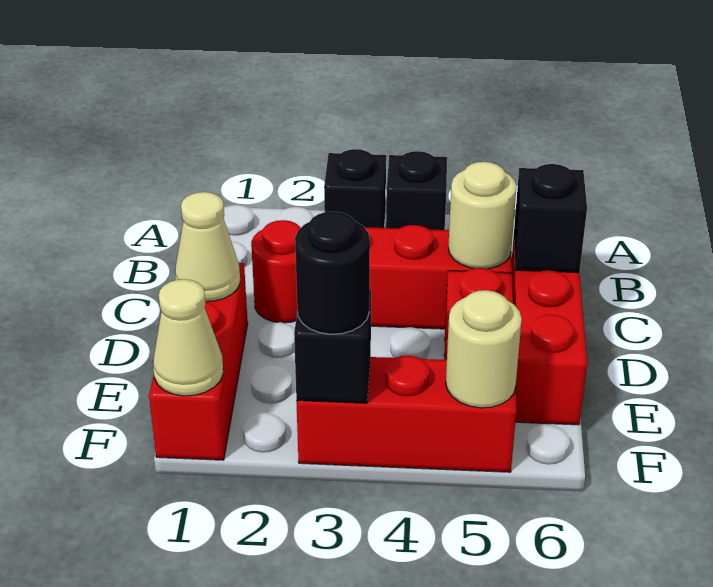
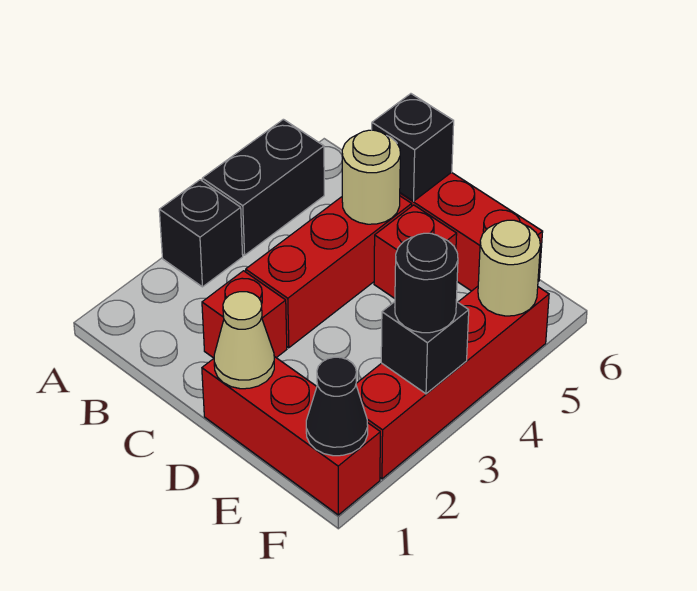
black 1x1 brick [386,151,447,230] -> black 1x2 brick [202,119,324,255]
red 1x1 round brick [251,220,300,323] -> red 1x1 brick [202,271,287,358]
tan 1x1 cone [153,279,223,396] -> black 1x1 cone [306,357,368,456]
red 1x3 brick [296,355,516,472] -> red 1x4 brick [356,286,549,479]

